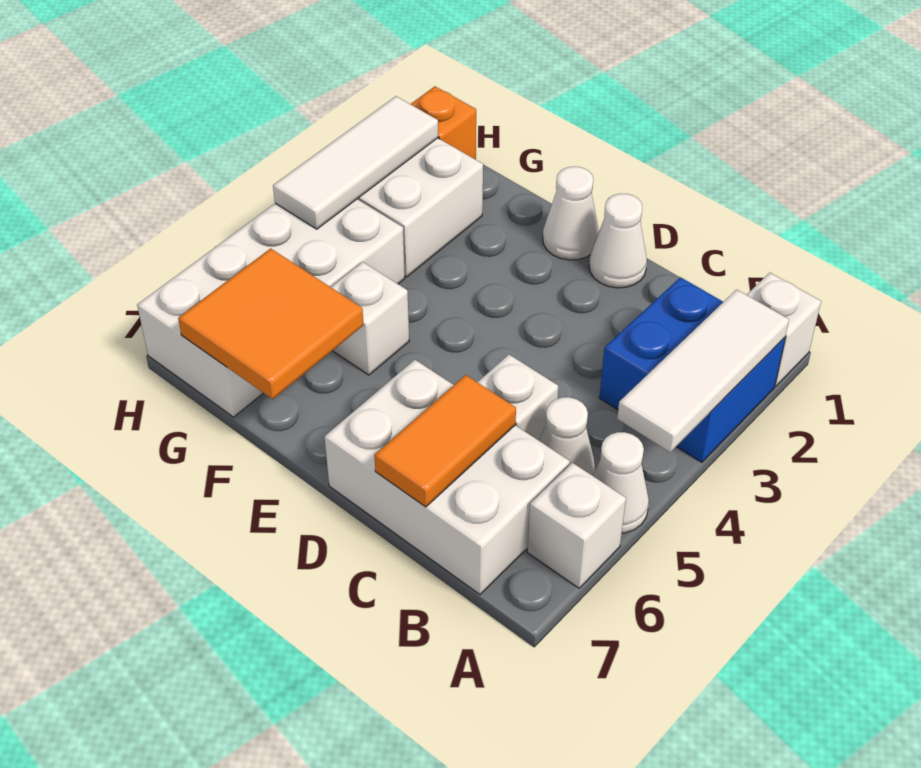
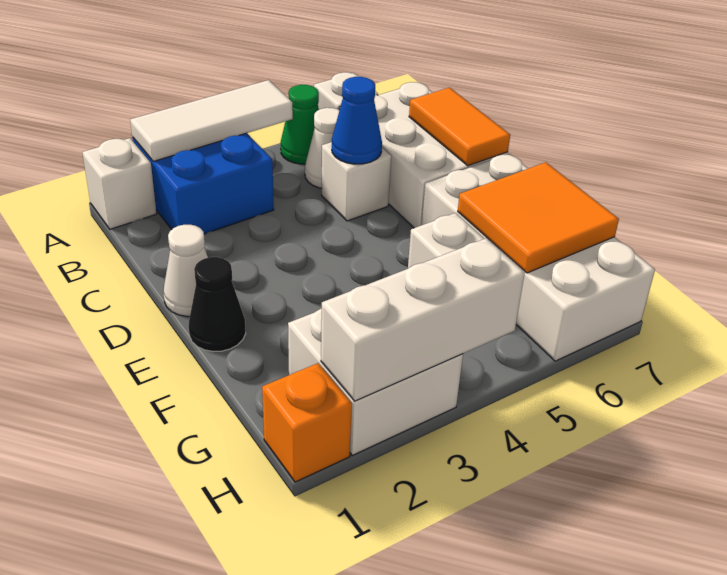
white 1x1 cone [592,432,649,533] -> green 1x1 cone [281,85,319,164]
none -> blue 1x1 cone [332,77,382,164]
orange 1x2 tile [374,375,516,507] -> orange 1x2 tile turned to [409,88,510,166]
white 1x1 cone [543,167,599,260] -> black 1x1 cone [189,257,246,352]
white 2x4 brick [137,199,405,417] -> white 2x4 brick turned to [422,154,655,361]
white 1x3 tile [273,96,438,229] -> white 1x3 brick [321,238,525,401]

